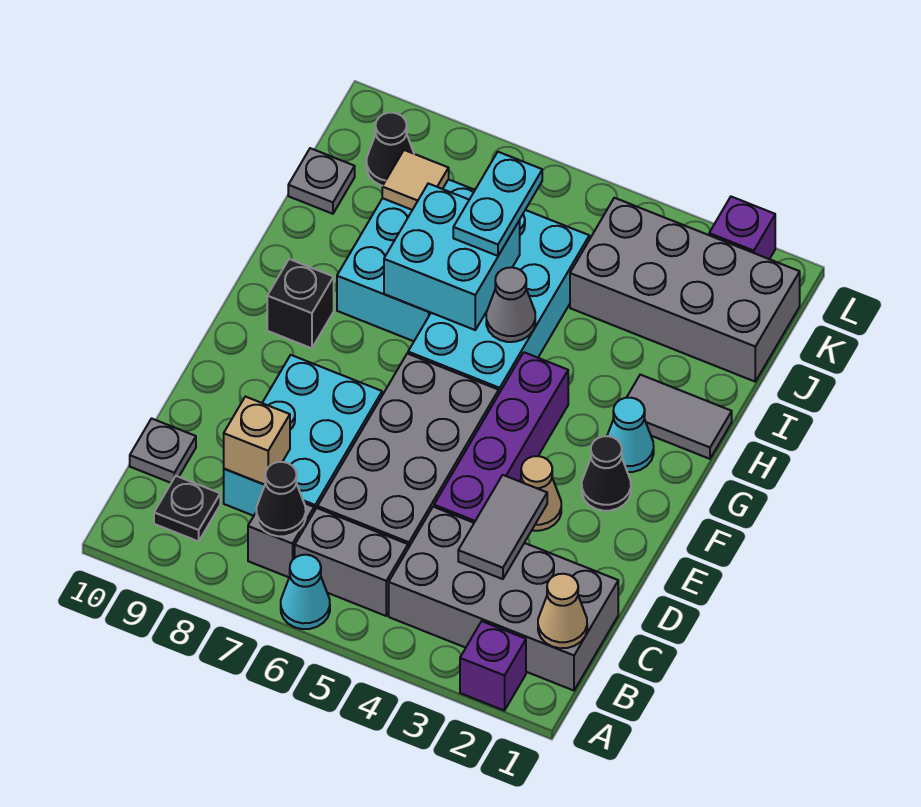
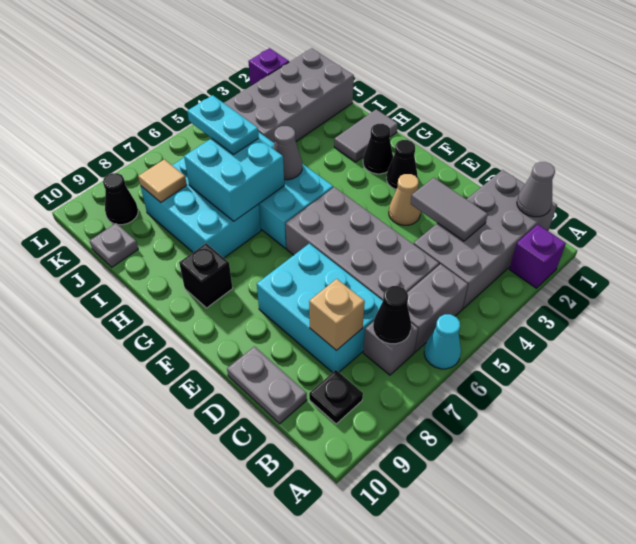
tan 1x1 cone [538,574,587,648] -> grey 1x1 cone [517,162,555,217]
grey 1x1 plate [130,419,196,483] -> grey 1x2 plate [227,346,307,424]
purple 1x4 brick [434,352,568,523] -> none
cyan 1x1 cone [607,398,654,472] -> black 1x1 cone [363,124,393,174]

